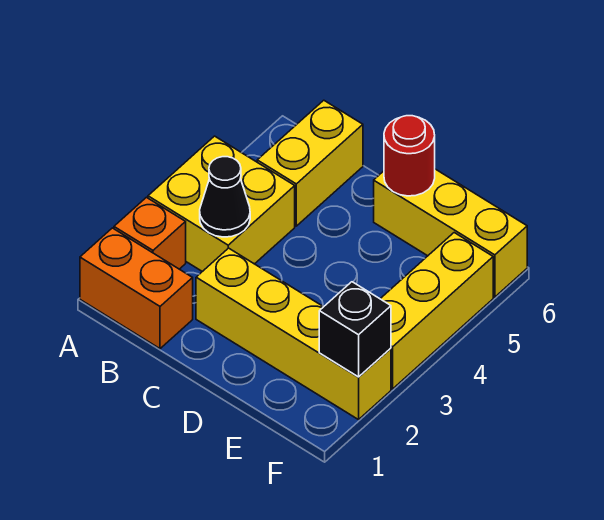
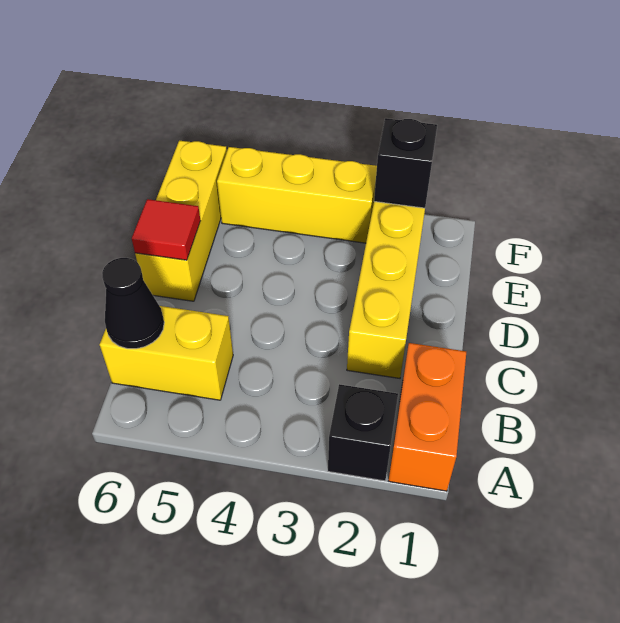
orange 1x1 brick [114,197,186,269] -> black 1x1 brick [328,384,398,481]
yellow 2x2 brick [148,136,295,272] -> none
black 1x1 cone [200,157,250,237] -> black 1x1 cone moved to [102,258,164,349]
red 1x1 round brick [384,116,435,196] -> red 1x1 tile [132,199,200,260]

